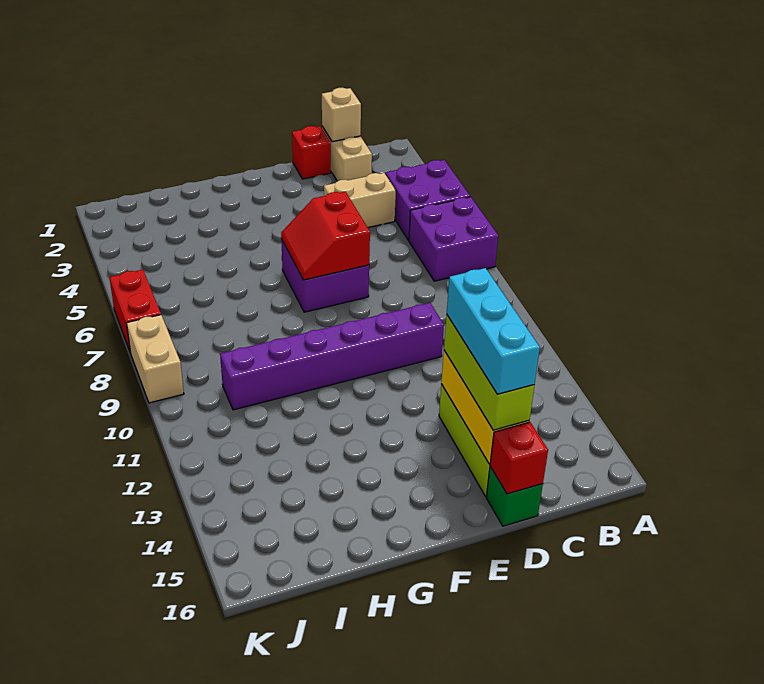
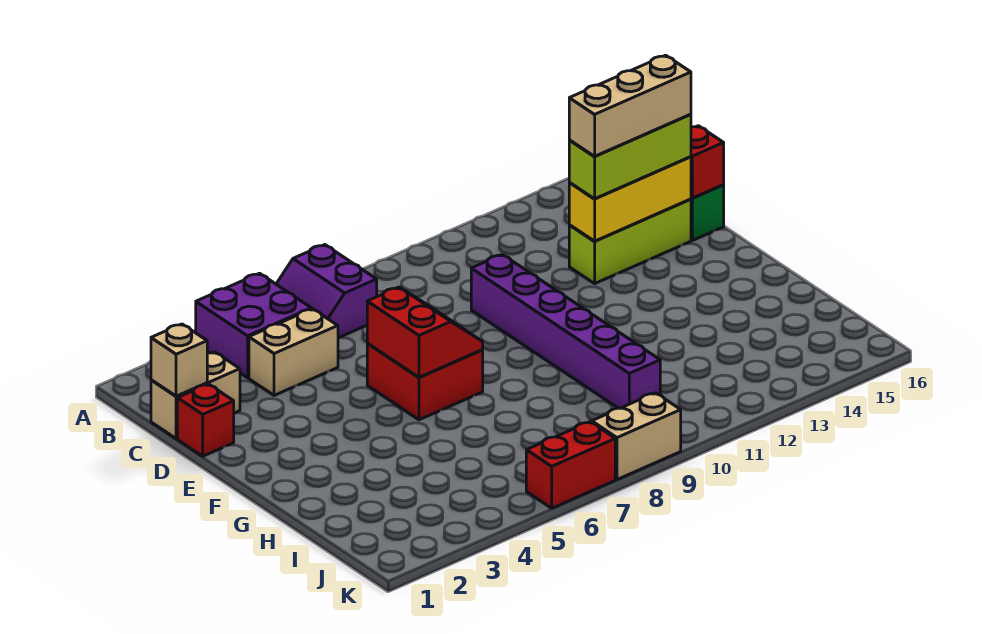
purple 2x2 brick [409,197,498,281] -> purple 2x2 slope [276,245,377,338]
tan 1x2 brick [324,173,396,228] -> tan 1x2 brick turned to [249,309,338,395]
cyan 1x3 brick [447,268,540,394] -> tan 1x3 brick [569,55,691,157]
purple 2x2 brick [281,239,369,312] -> red 2x2 brick [367,344,483,420]
red 2x2 slope [281,191,370,280] -> red 2x2 slope turned to [367,287,483,377]

